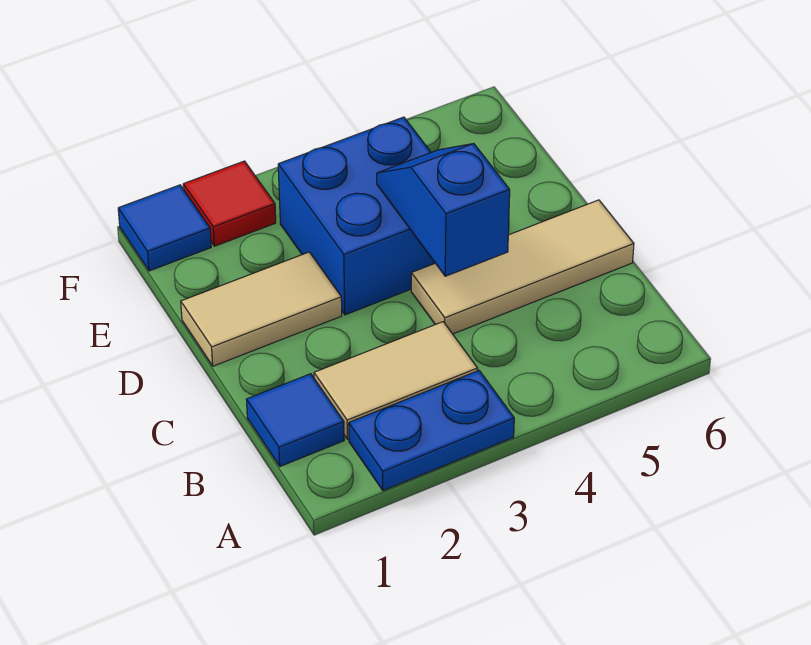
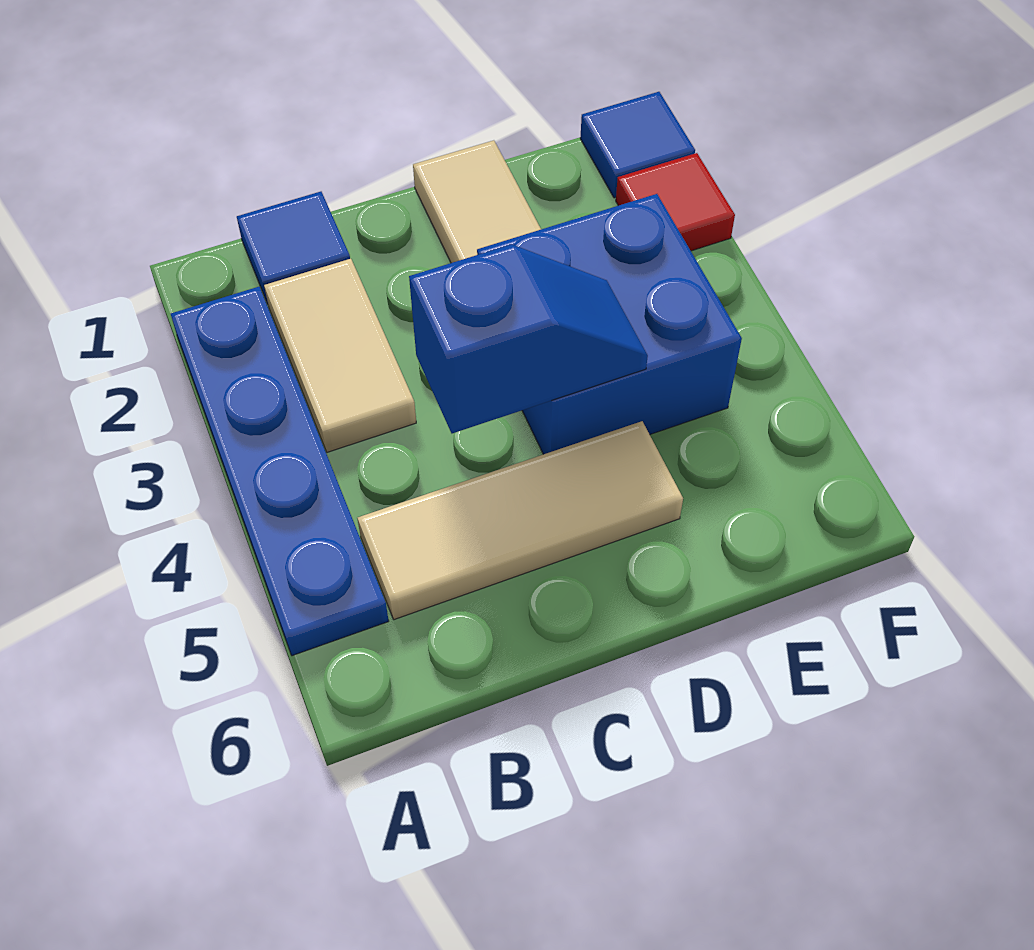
blue 1x2 plate [349,371,514,491] -> blue 1x4 plate [171,287,389,656]
tan 1x3 tile [411,200,634,334] -> tan 1x3 tile turned to [358,421,683,620]

